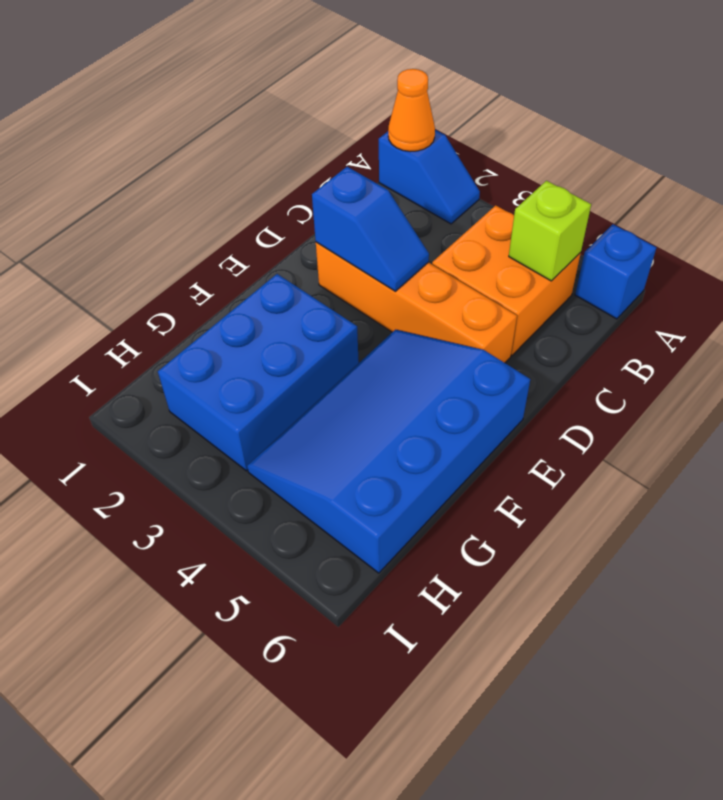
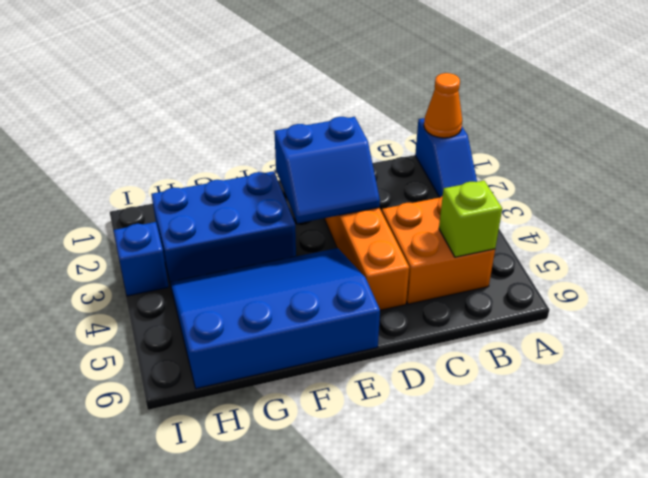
blue 1x1 brick [575,224,656,319] -> blue 1x1 brick moved to [114,222,169,296]
blue 1x2 slope [312,167,429,291] -> blue 2x2 slope [274,117,380,223]

